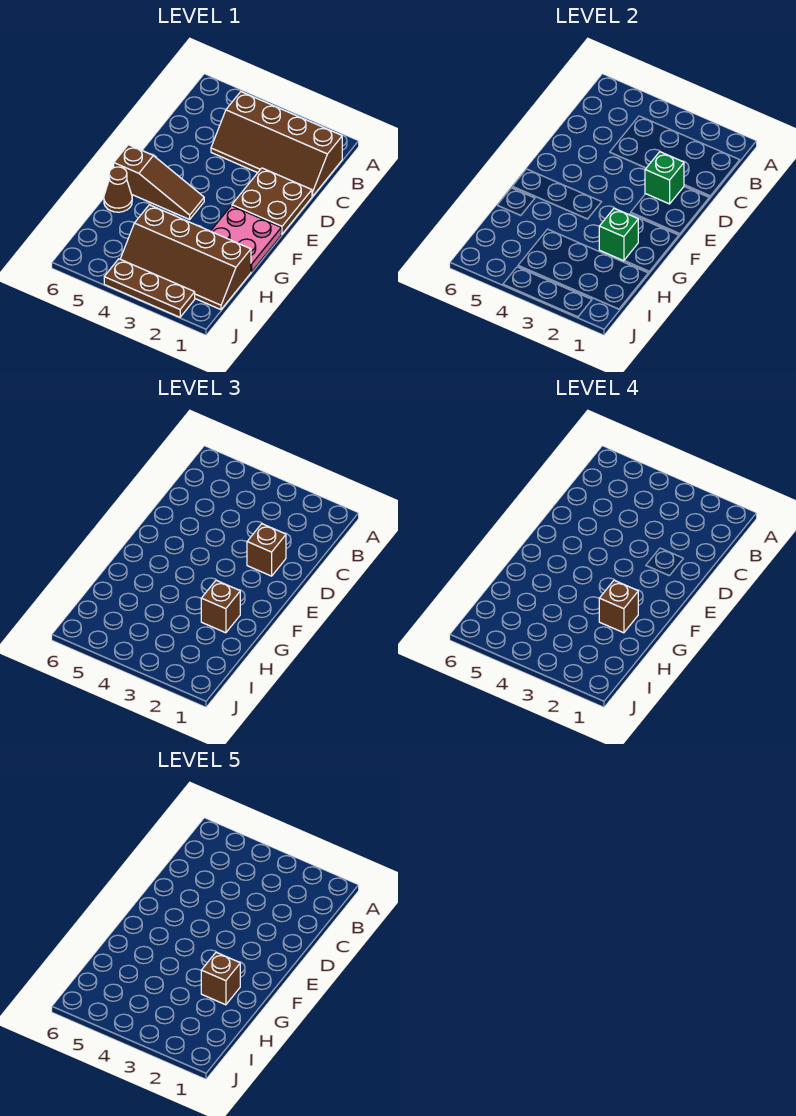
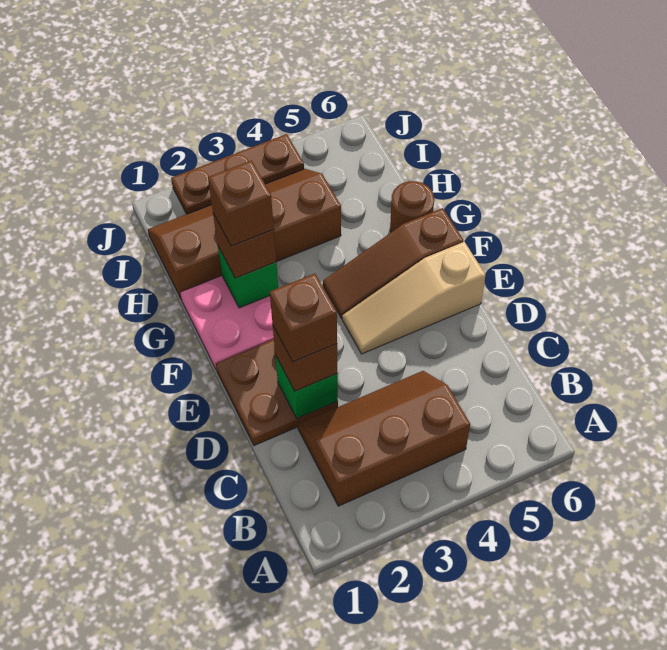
brown 2x4 slope [211,92,342,196] -> brown 2x3 slope [298,371,470,506]
none -> tan 1x3 slope [342,242,486,354]
brown 1x1 brick [201,952,240,1005] -> brown 1x1 brick moved to [270,273,337,362]
brown 1x1 cone [104,167,132,212] -> brown 1x1 round brick [390,181,434,232]

